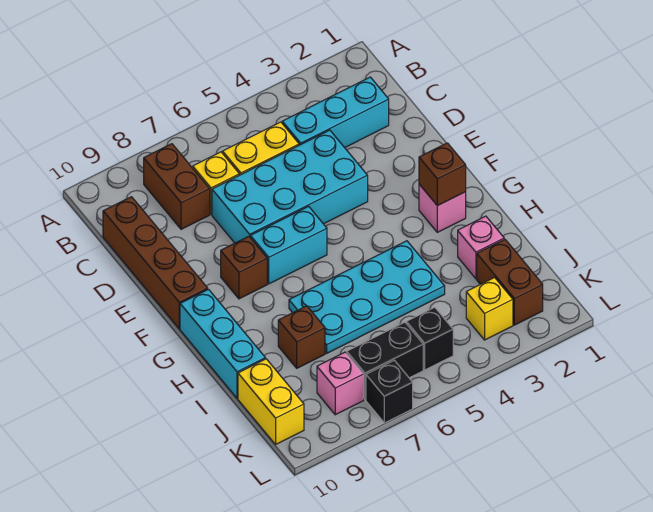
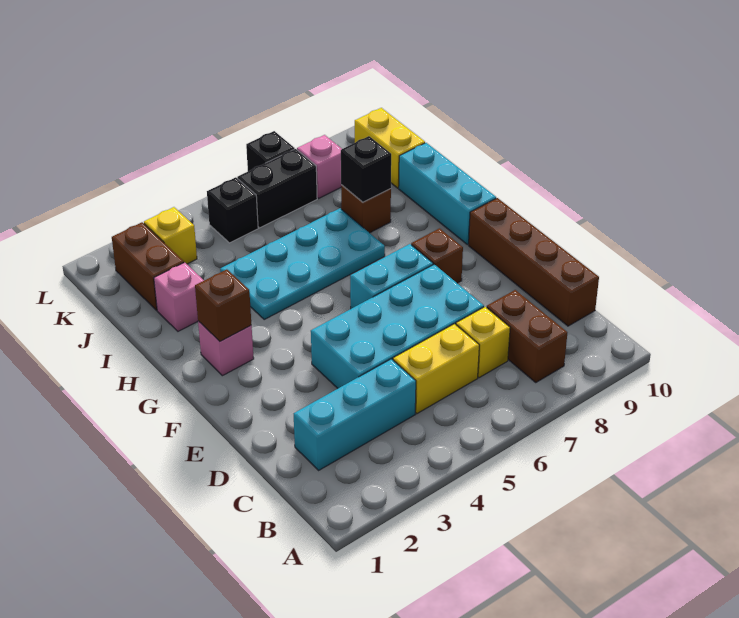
none -> black 1x1 brick [341,136,391,202]

